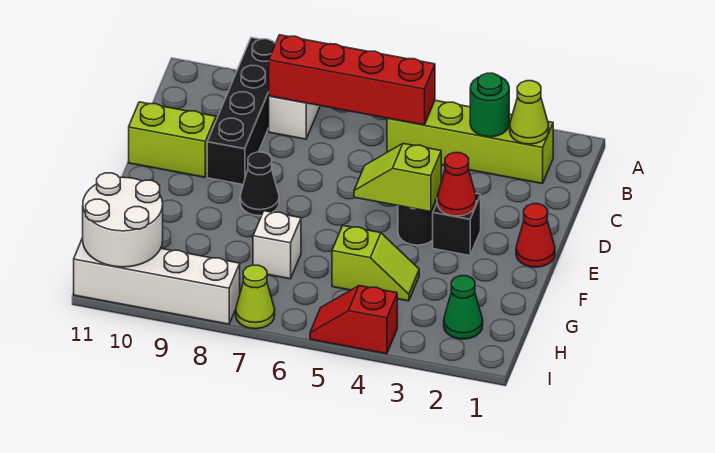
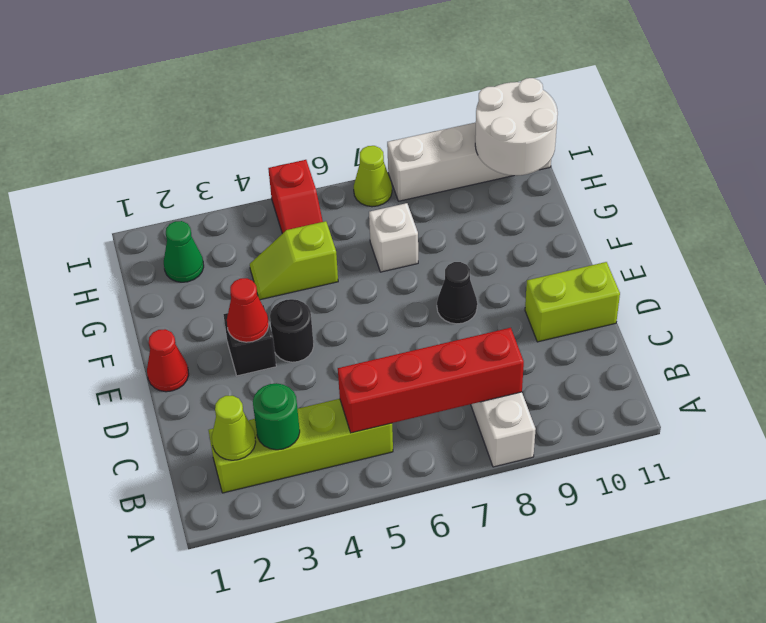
black 1x4 brick [207,38,276,184] -> none
lime 1x2 slope [354,143,441,212] -> none
red 1x2 slope [310,286,397,354] -> red 1x2 slope turned to [268,160,323,234]

